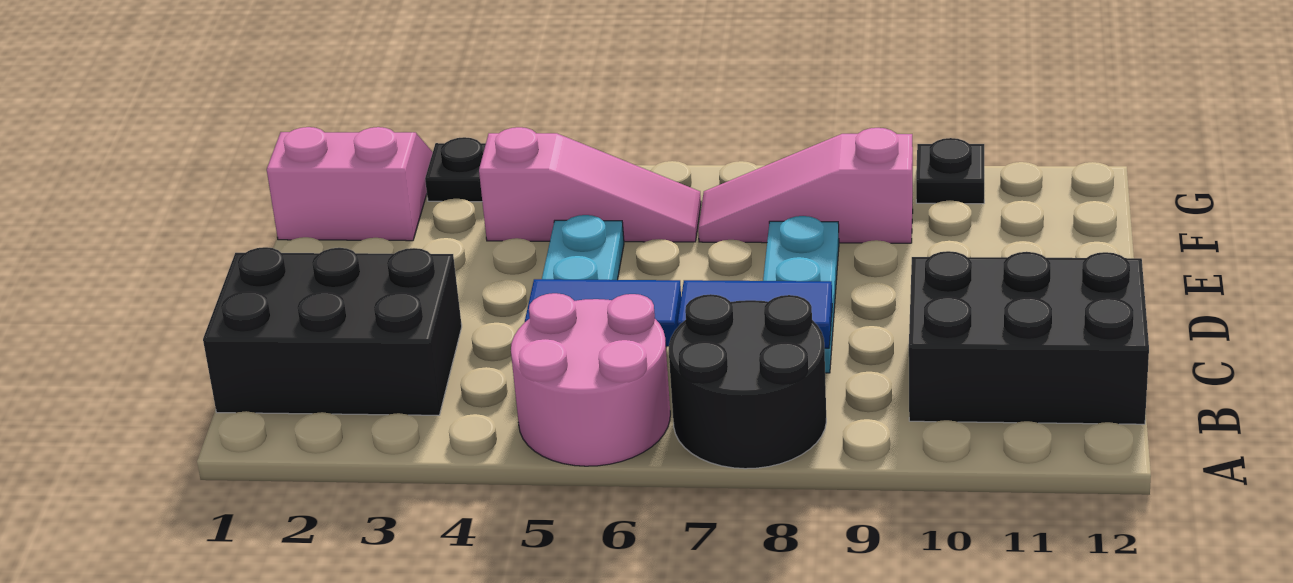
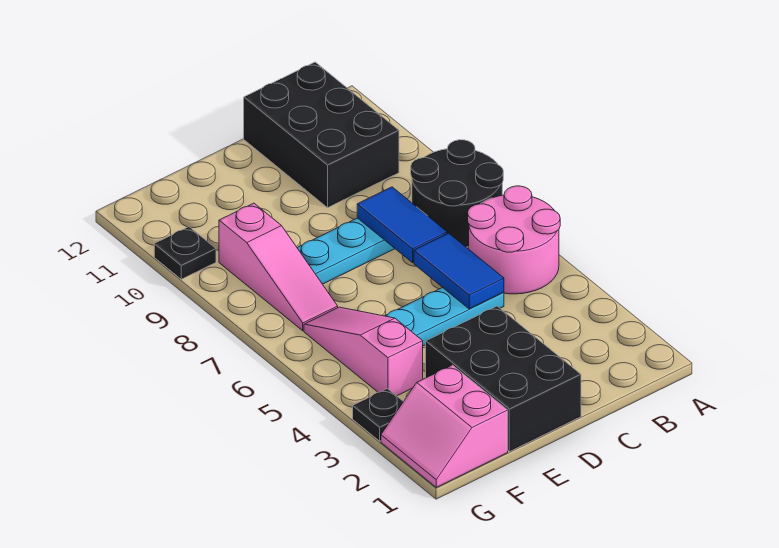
black 2x3 brick [203,247,462,415] -> black 2x3 brick moved to [426,306,581,452]

